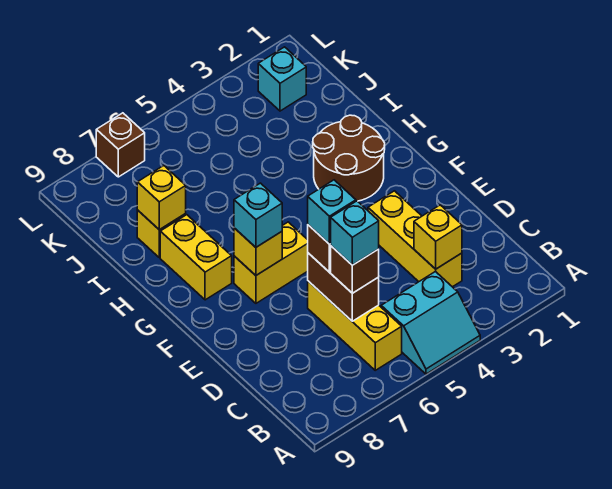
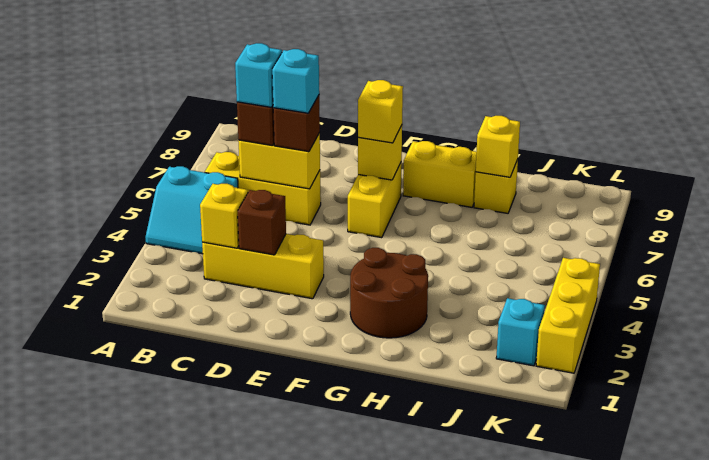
cyan 2x2 slope [381,271,480,374] -> cyan 2x2 slope turned to [145,166,238,254]
brown 1x2 brick [308,253,379,321] -> yellow 1x2 brick [238,133,320,189]
cyan 1x1 brick [234,183,282,247] -> yellow 1x1 brick [358,80,403,143]
none -> yellow 1x3 brick [536,258,600,373]
brown 1x1 brick [96,113,145,177] -> brown 1x1 brick moved to [238,190,286,255]

